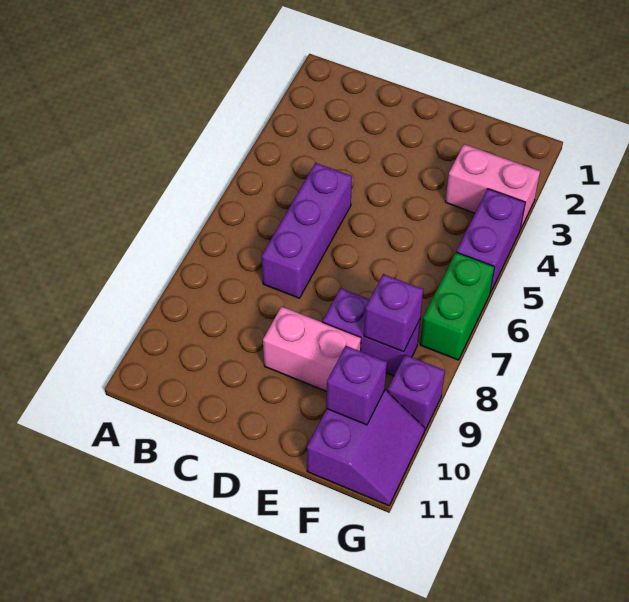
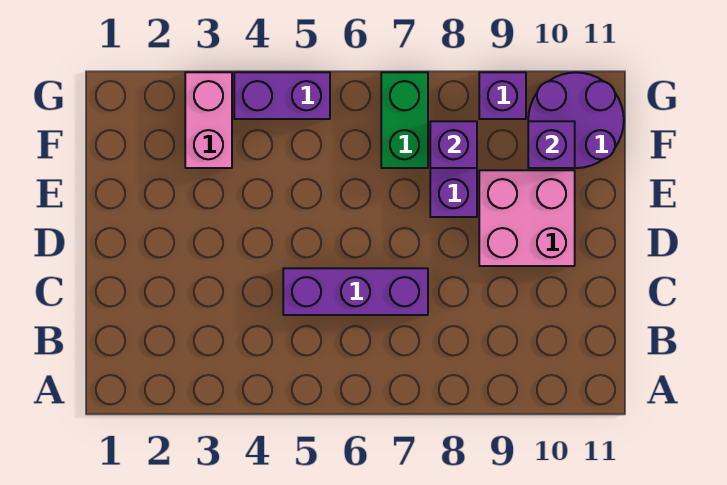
pink 1x2 brick [263,307,361,391] -> pink 2x2 brick [479,170,575,266]
purple 2x2 slope [307,390,425,506] -> purple 2x2 round brick [528,72,624,168]
green 1x2 brick [420,252,494,360] -> green 1x2 brick turned to [381,72,428,168]

